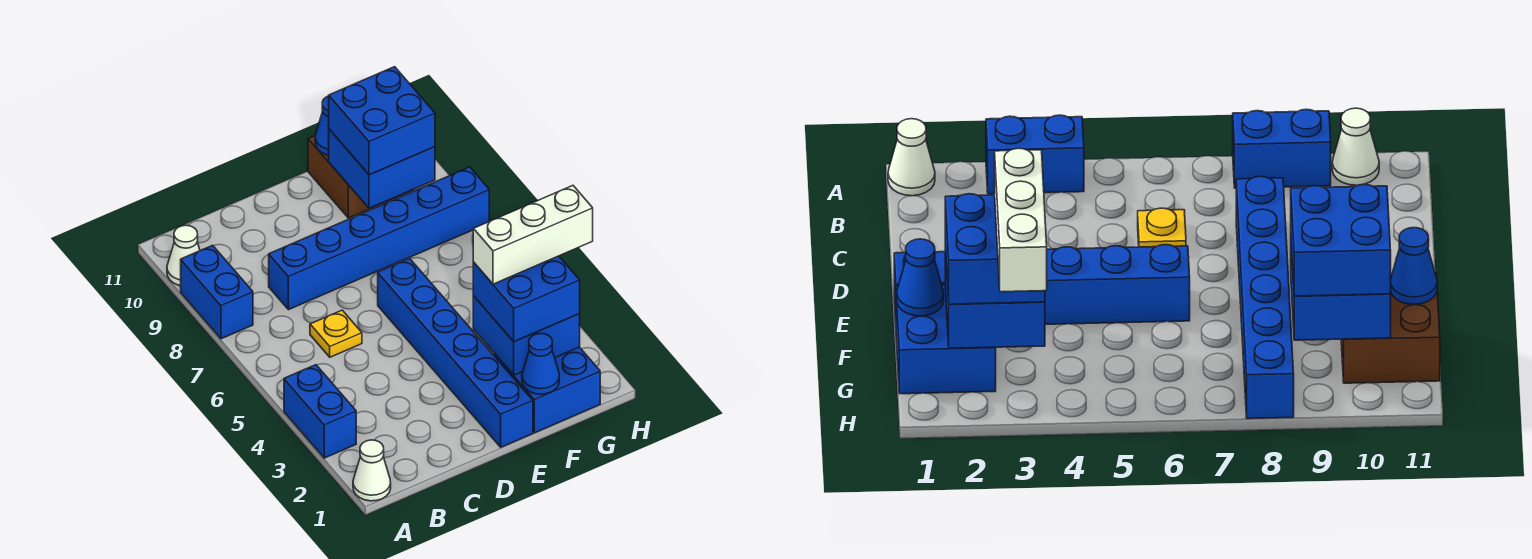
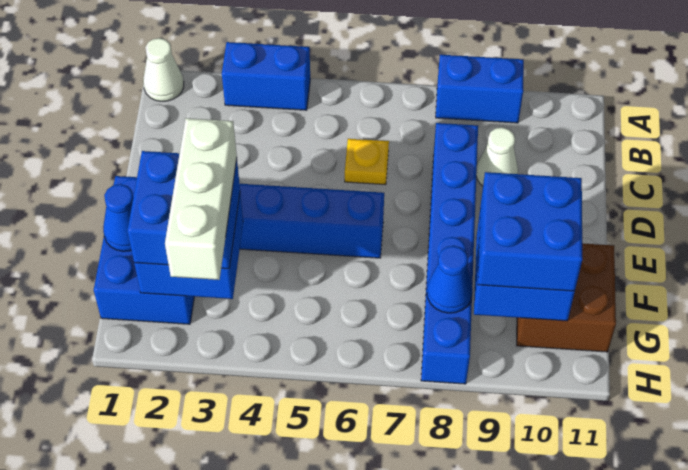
white 1x1 cone [167,225,200,286] -> white 1x1 cone moved to [476,127,518,186]
blue 1x1 cone [315,96,329,155] -> blue 1x1 cone moved to [427,246,473,313]

